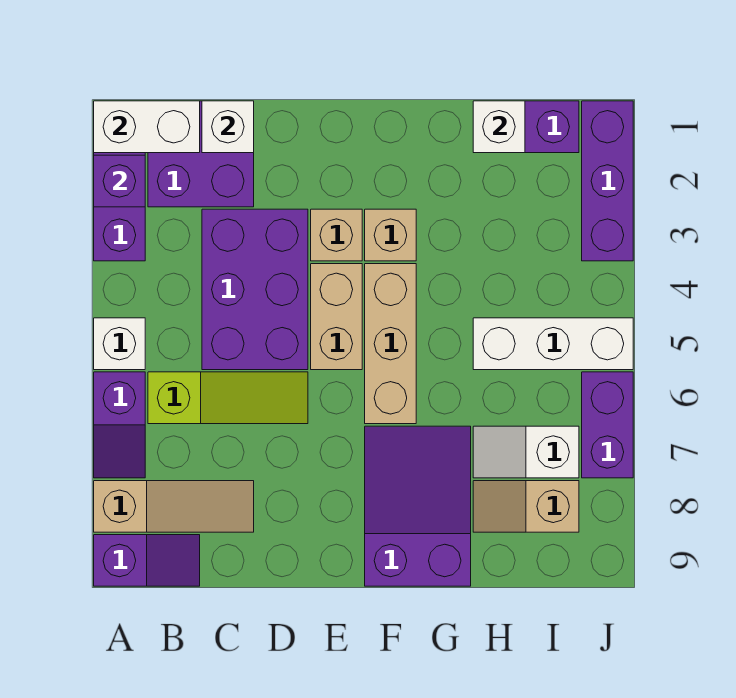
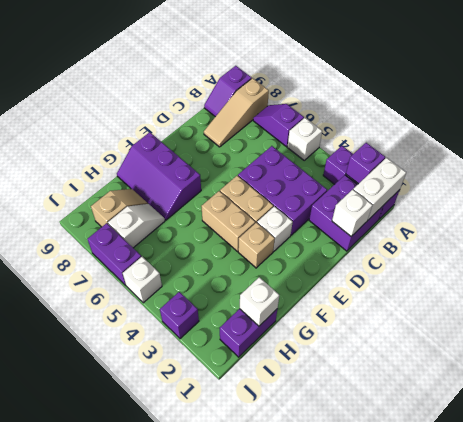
lime 1x3 slope [148,372,308,424] -> none
tan 1x1 brick [311,209,362,261] -> white 1x1 brick [257,206,293,251]
tan 1x3 brick [365,264,416,424] -> tan 1x2 brick [201,191,255,251]
purple 2x3 slope [365,426,471,586] -> purple 2x3 slope turned to [117,132,201,220]
white 1x3 brick [473,318,633,370] -> white 1x1 brick [123,257,162,303]
purple 1x3 brick [582,101,633,261] -> purple 1x1 brick [160,292,199,339]

